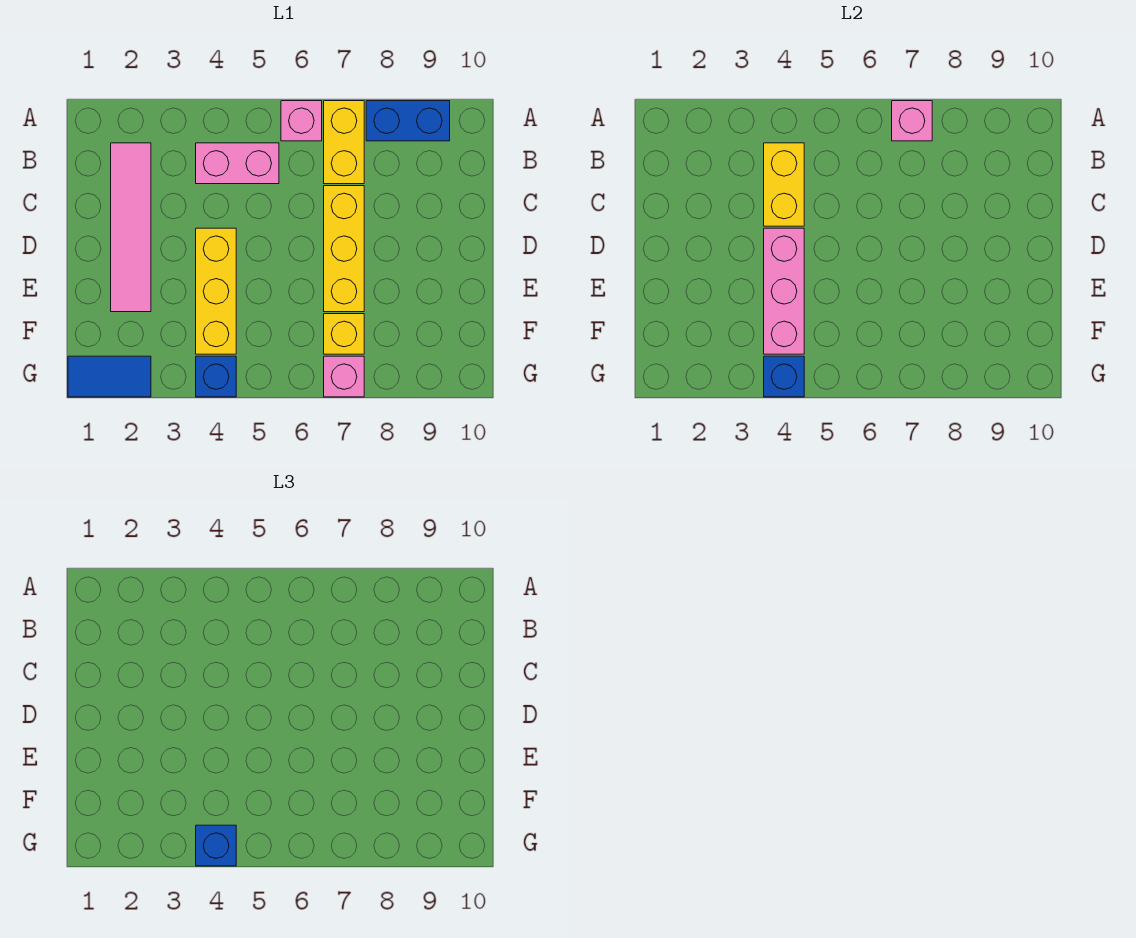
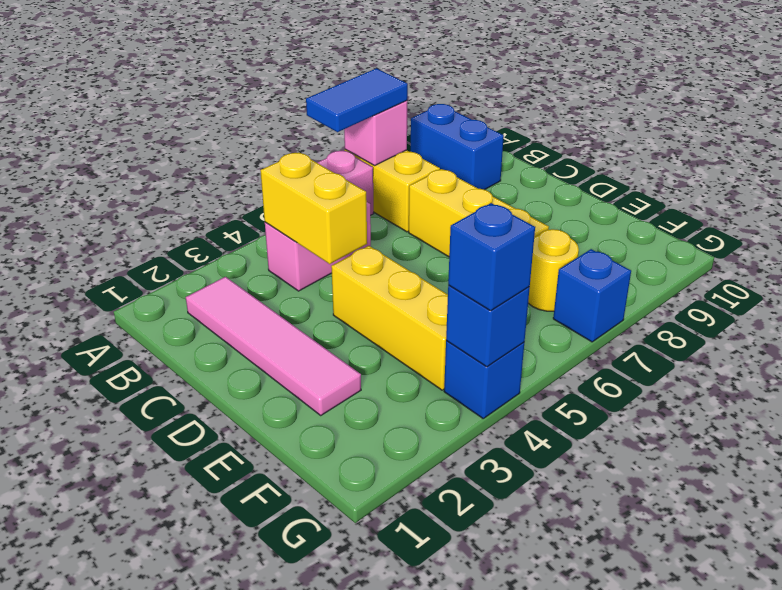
blue 1x2 brick [366,101,450,141] -> blue 1x2 brick turned to [411,104,504,190]
pink 1x3 brick [764,228,804,354] -> none
yellow 1x1 brick [324,314,364,354] -> yellow 1x1 round brick [528,229,579,311]
blue 1x2 tile [68,356,151,397] -> blue 1x2 tile moved to [306,68,408,132]
pink 1x1 brick [324,356,364,397] -> blue 1x1 brick [553,249,631,342]

